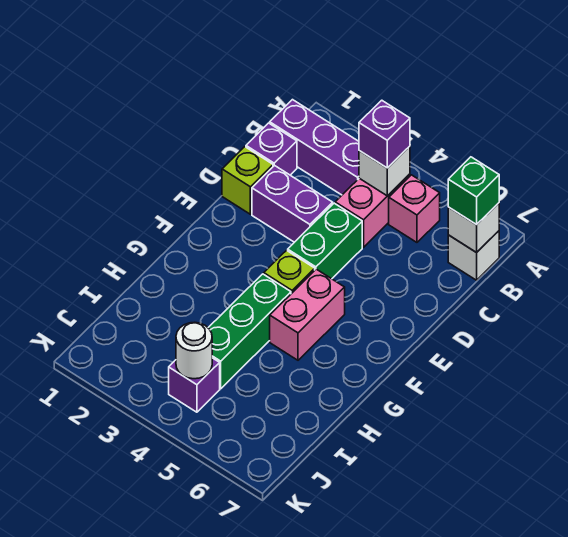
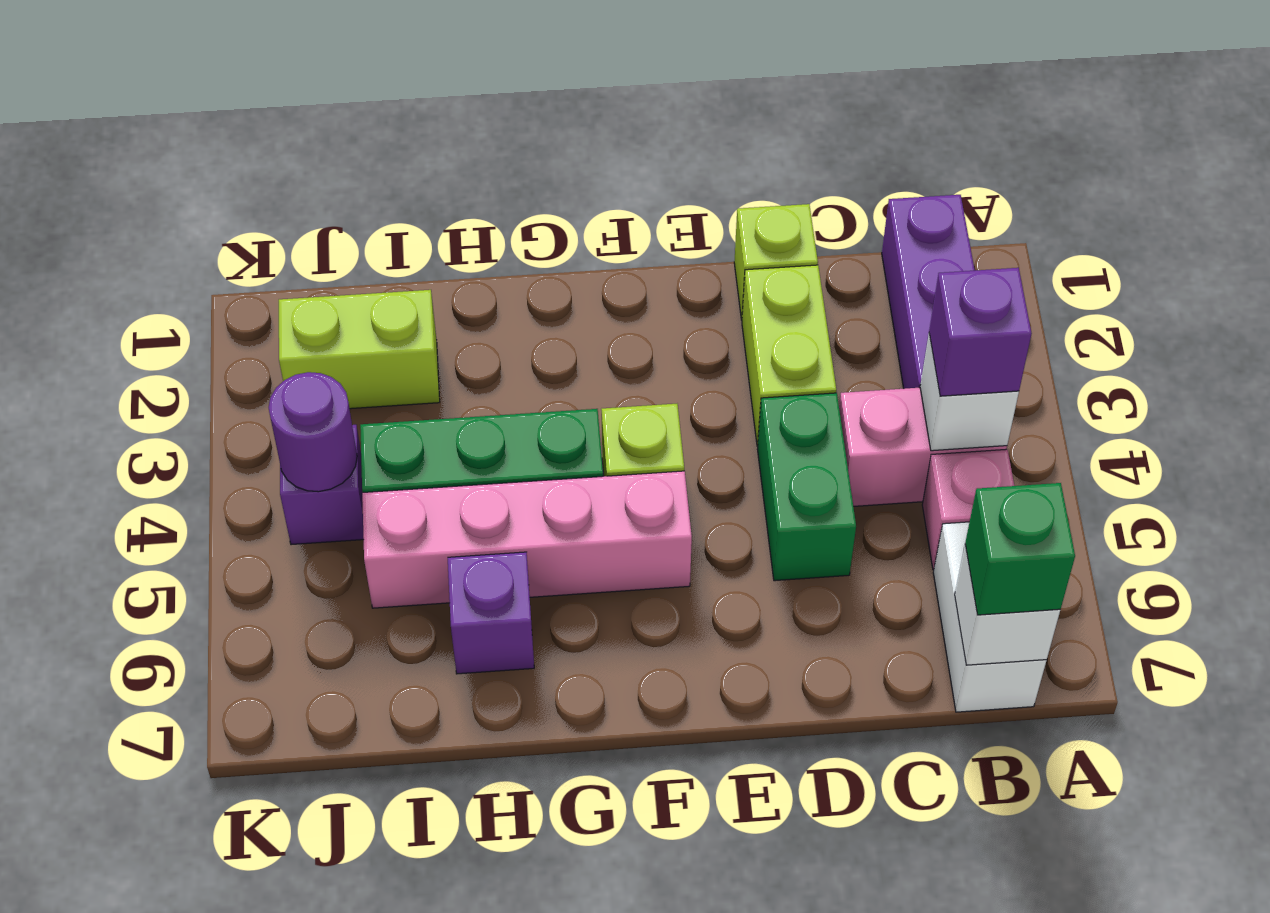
white 1x1 brick [448,231,499,280] -> white 1x2 brick [933,522,1047,712]
purple 1x1 brick [246,123,297,175] -> purple 1x1 brick moved to [448,552,534,674]
purple 1x2 brick [252,165,333,242] -> lime 1x2 brick [742,265,836,446]
green 1x2 brick [288,203,362,279] -> green 1x2 brick turned to [757,393,856,581]
pink 1x2 brick [270,269,345,360] -> pink 1x4 brick [362,471,692,608]
none -> lime 1x2 brick [279,290,440,409]
white 1x1 round brick [176,322,212,379] -> purple 1x1 round brick [269,372,357,492]

